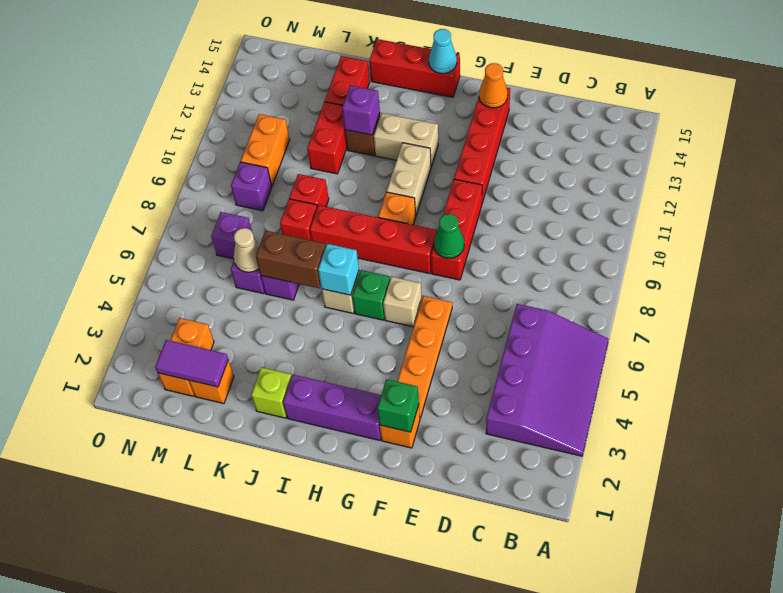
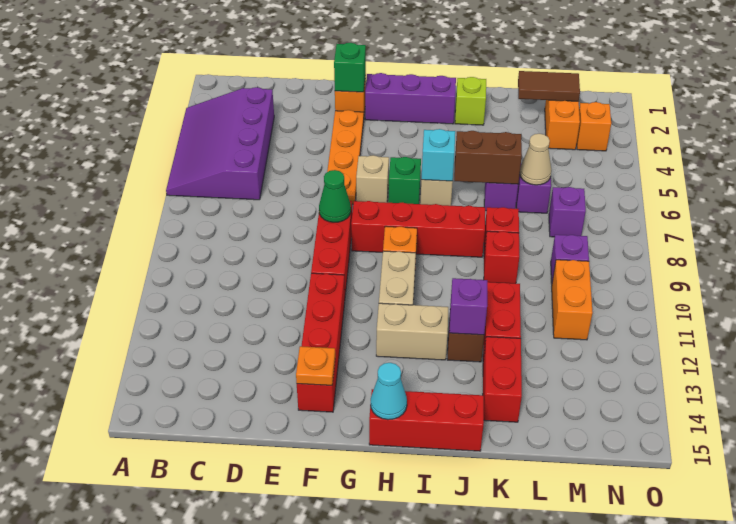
orange 1x1 cone [479,63,508,108] -> orange 1x1 plate [296,346,335,385]
orange 1x1 brick [189,360,234,404] -> orange 1x1 brick moved to [577,102,611,151]
purple 1x2 tile [155,340,228,387] -> brown 1x2 tile [518,71,580,101]

